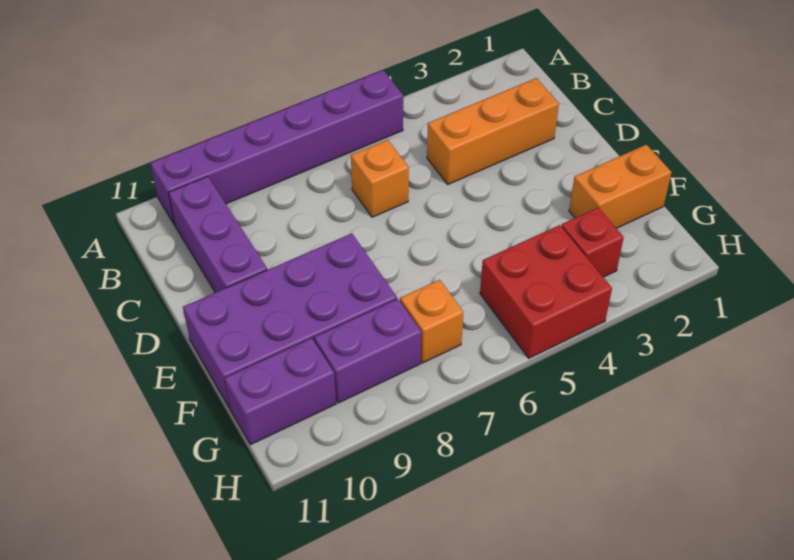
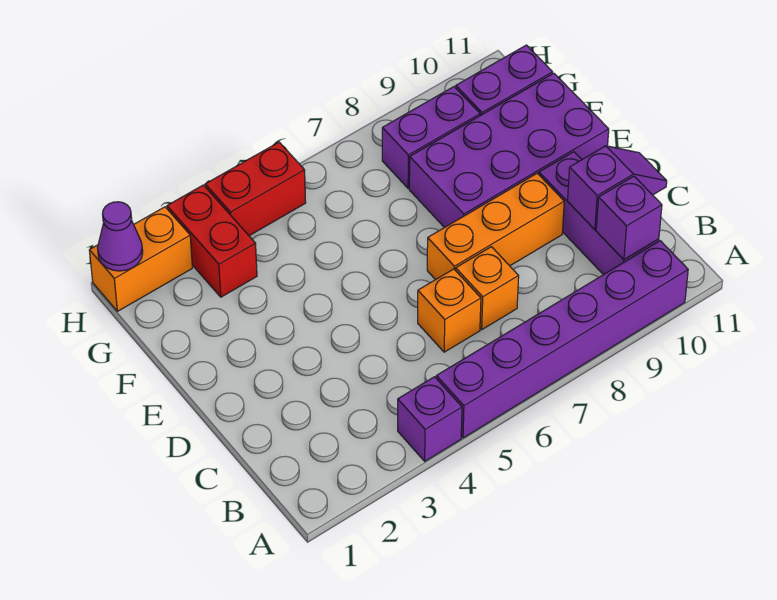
none -> purple 1x1 brick [398,377,462,461]
none -> purple 1x1 brick [596,176,662,260]
orange 1x3 brick [427,78,559,184] -> orange 1x3 brick moved to [427,173,564,280]
none -> purple 1x2 slope [568,146,667,229]
orange 1x2 brick [569,145,672,228] -> orange 1x2 brick moved to [89,207,192,311]
red 1x1 brick [561,208,624,277] -> red 1x2 brick [167,185,257,297]
red 2x2 brick [480,225,612,358] -> red 1x2 brick [205,142,306,236]
orange 1x1 brick [400,280,463,363] -> orange 1x1 brick moved to [456,247,519,329]
none -> purple 1x1 cone [97,202,143,271]

